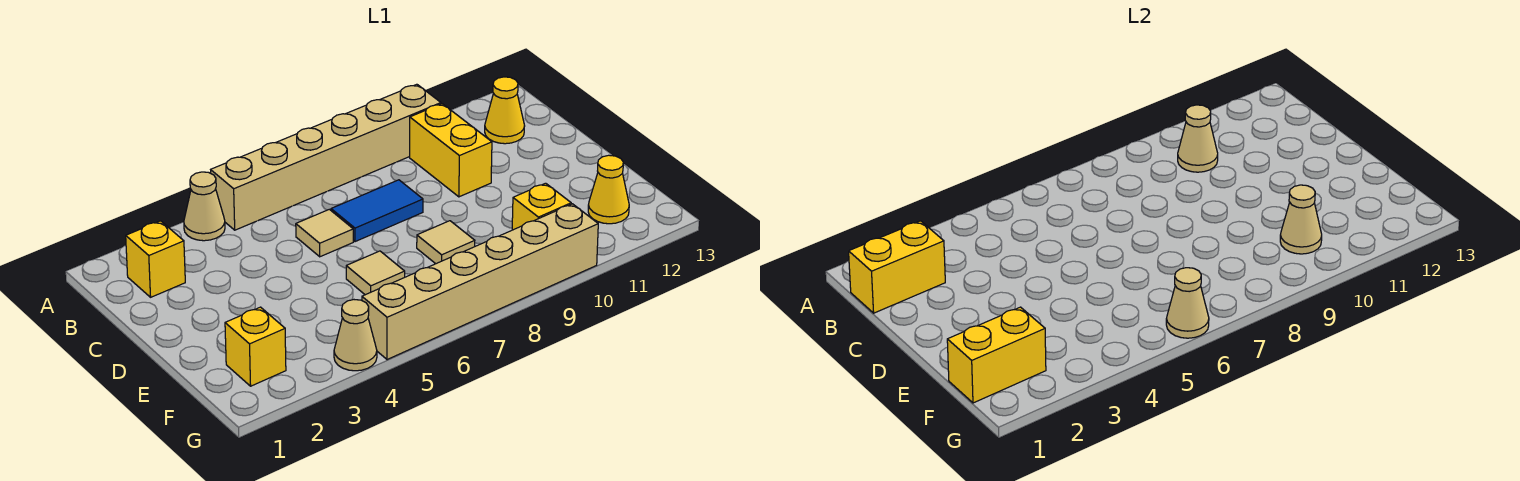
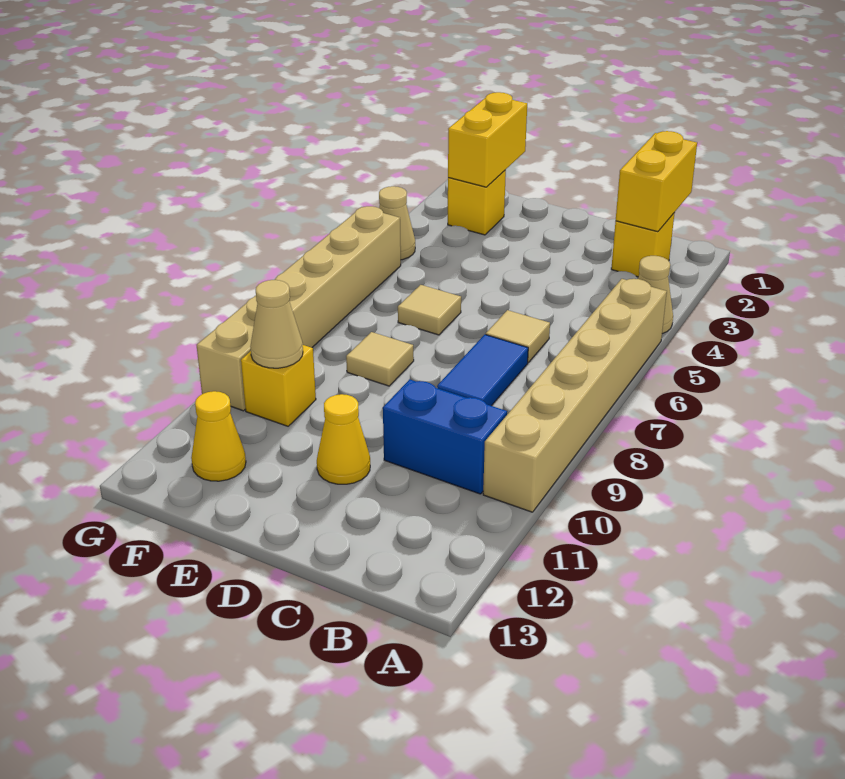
yellow 1x2 brick [410,104,492,197] -> blue 1x2 brick [383,379,507,494]
tan 1x1 cone [1178,105,1218,172] -> none
yellow 1x1 cone [485,77,525,144] -> yellow 1x1 cone moved to [317,394,370,484]
tan 1x1 cone [1166,268,1209,338] -> none

